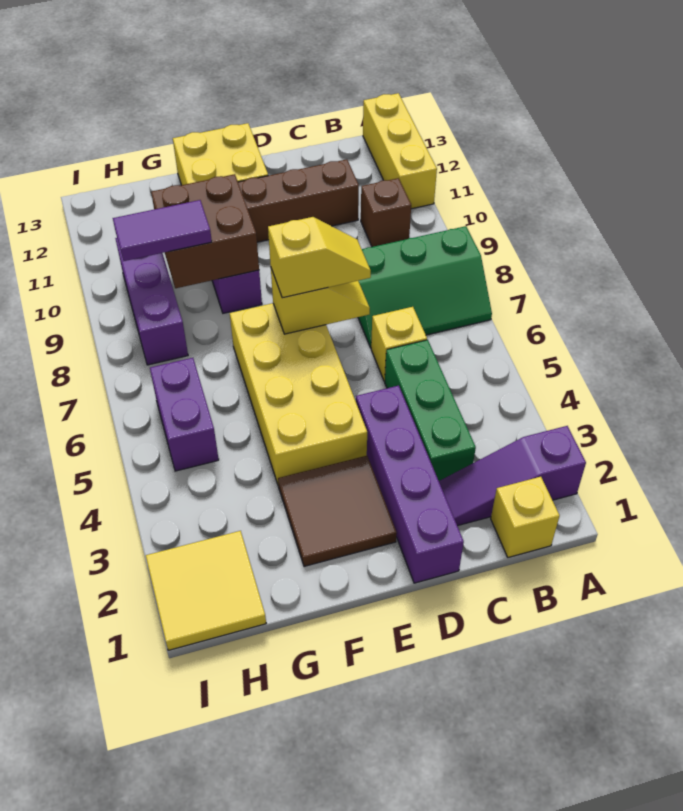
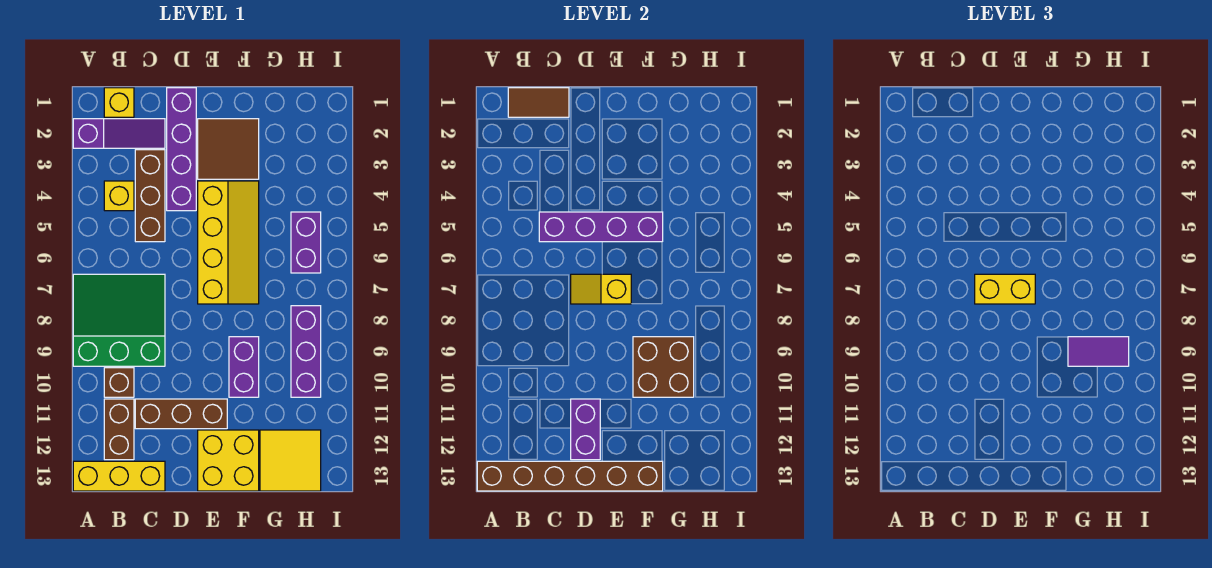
green 2x3 slope [358,226,492,348] -> green 3x3 slope [73,274,165,366]
yellow 1x3 brick [363,93,437,209] -> yellow 1x3 brick turned to [73,461,165,491]
none -> brown 1x6 brick [477,461,663,491]
none -> brown 1x2 tile [508,88,569,117]
none -> brown 1x2 brick [104,399,134,460]
green 1x3 brick [385,340,476,481] -> brown 1x3 brick [135,150,165,242]
none -> purple 1x4 brick [539,212,663,242]
yellow 1x1 brick [371,307,427,381] -> yellow 1x1 brick moved to [104,181,134,211]
yellow 1x2 slope [268,217,371,298] -> yellow 1x2 brick [975,274,1035,304]
none -> purple 1x2 brick [571,399,600,460]
yellow 2x4 brick [230,303,367,486] -> yellow 2x4 slope [198,181,259,304]
yellow 2x2 tile [146,531,266,650] -> yellow 2x2 tile moved to [260,430,321,491]

